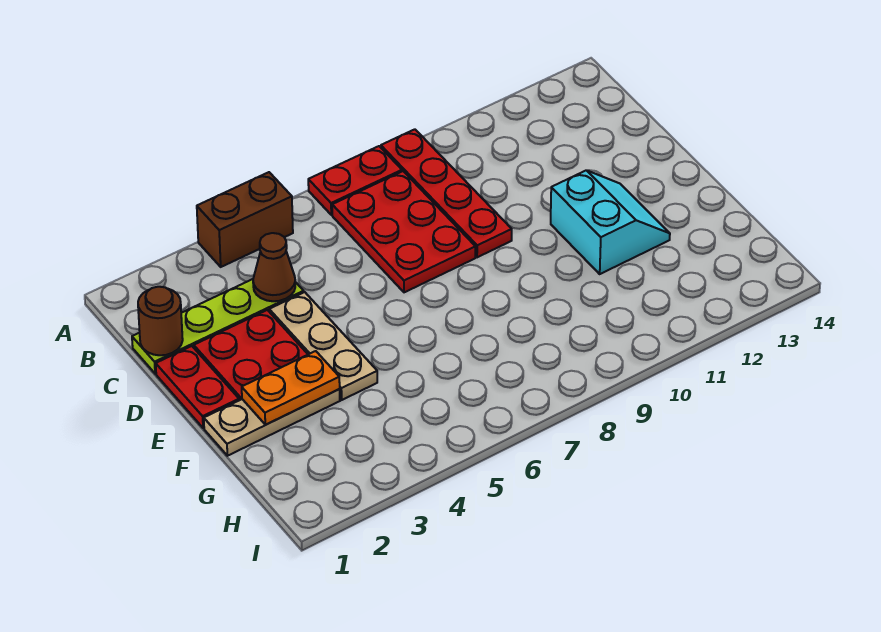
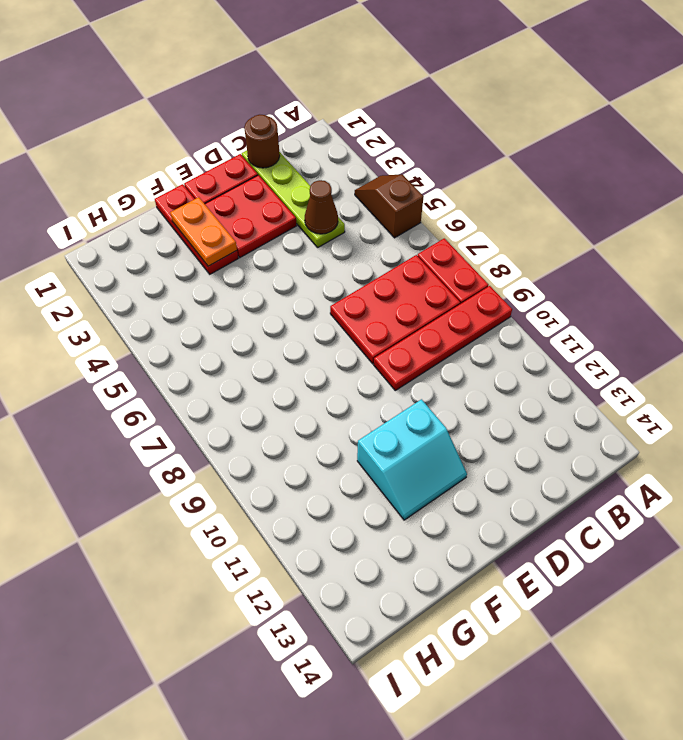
brown 1x2 brick [197,172,293,267] -> brown 1x2 slope [355,174,424,238]
tan 1x3 plate [269,292,377,400] -> none
tan 1x3 plate [204,389,340,456] -> red 1x3 plate [155,184,238,274]

